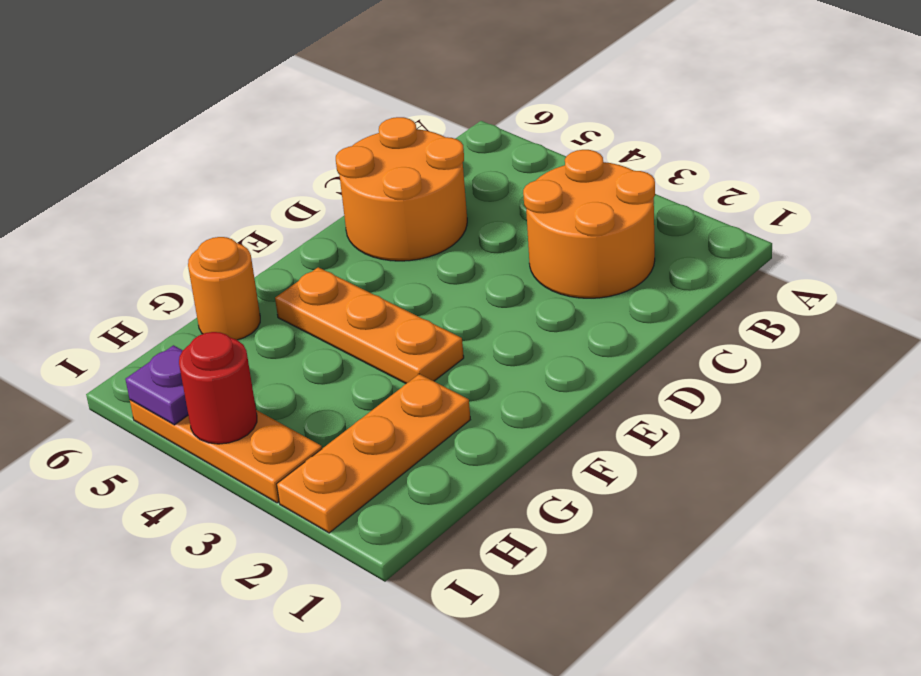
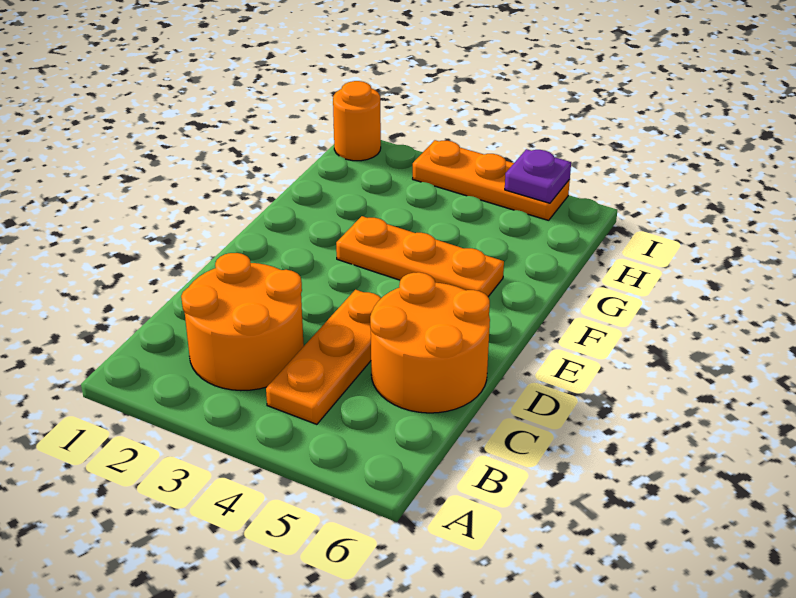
orange 1x3 plate [277,374,470,533] -> orange 1x3 plate moved to [266,290,381,424]
orange 1x1 round brick [188,237,260,340] -> orange 1x1 round brick moved to [333,81,381,161]
red 1x1 round brick [179,332,257,444] -> none

